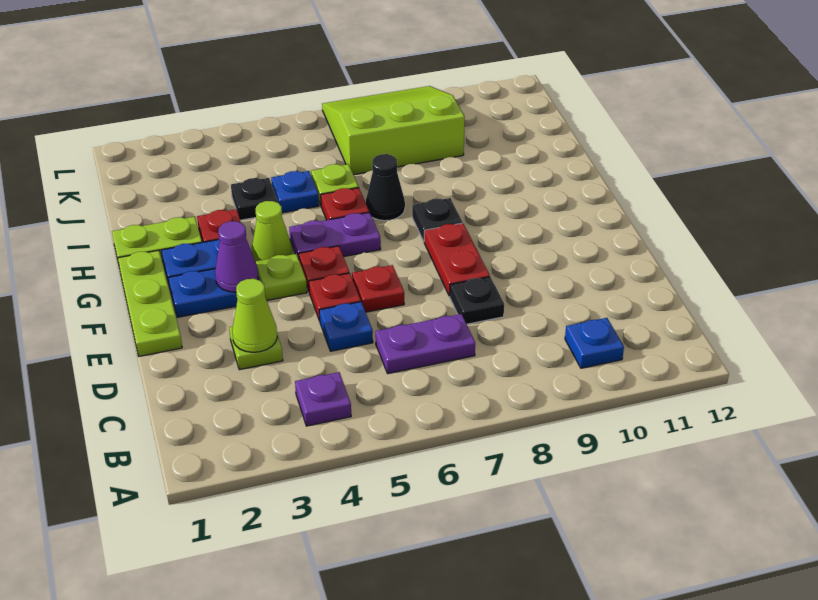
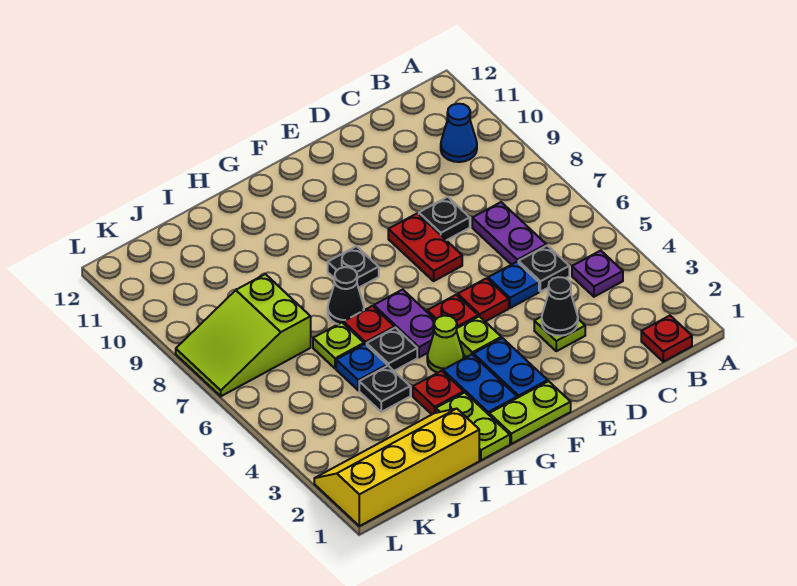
blue 1x1 plate [565,318,624,368] -> blue 1x1 cone [441,104,477,162]
none -> black 1x1 plate [518,245,569,292]
lime 1x1 cone [232,279,277,352] -> black 1x1 cone [542,277,578,336]
lime 1x3 plate [118,250,182,356] -> lime 1x2 plate [489,381,571,444]
red 1x1 plate [352,265,404,312] -> red 1x1 plate moved to [641,316,692,362]
red 1x2 plate [424,223,490,296] -> red 1x2 plate turned to [388,213,462,281]
purple 1x1 cone [215,221,258,292] -> none
none -> black 1x1 plate [367,328,417,371]
none -> yellow 2x4 slope [314,409,479,526]
lime 3x3 slope [322,86,465,175] -> lime 2x3 slope [176,274,311,396]

